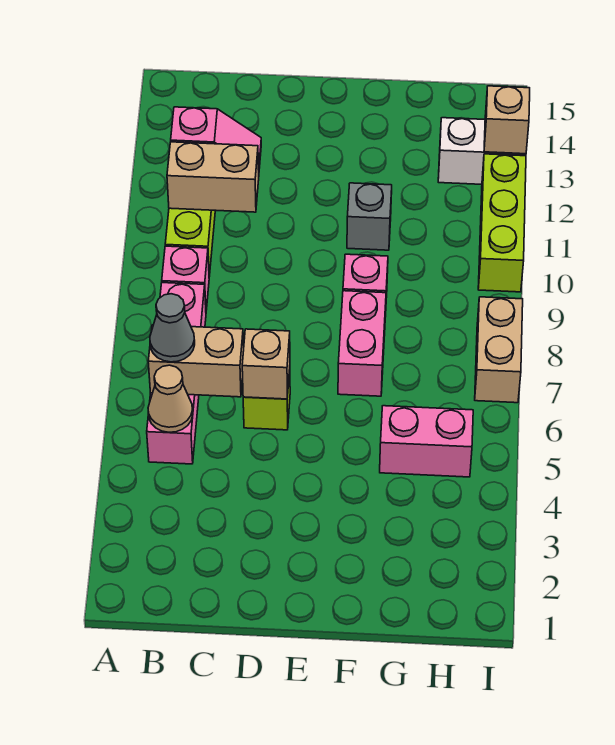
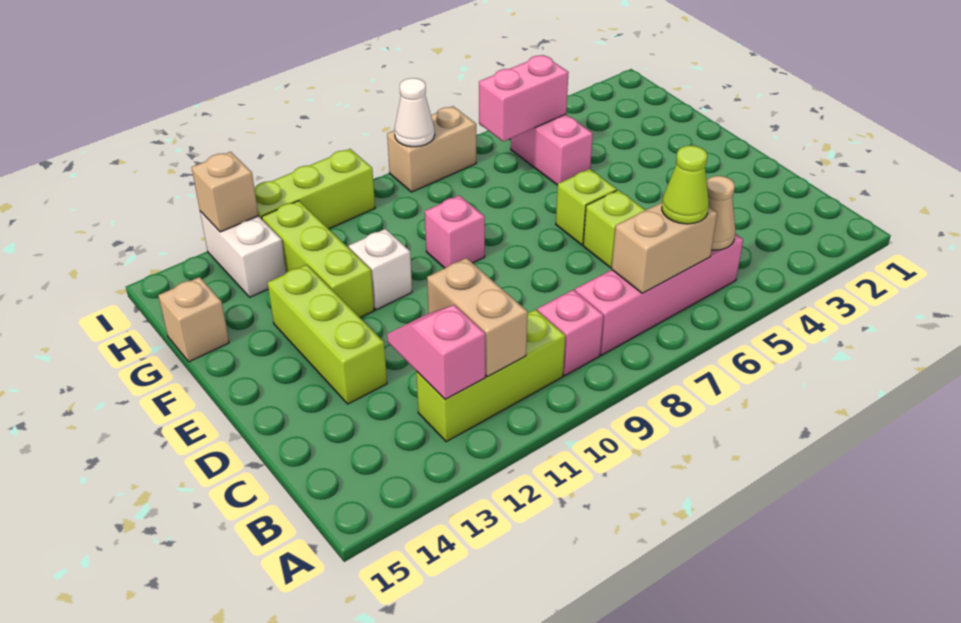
tan 1x2 brick [148,325,244,397] -> tan 1x2 brick turned to [612,202,717,293]
grey 1x1 cone [150,294,195,362] -> lime 1x1 cone [662,145,709,224]
tan 1x1 brick [242,329,290,399] -> tan 1x1 brick moved to [158,277,229,362]
none -> lime 1x3 brick [268,265,387,404]
none -> lime 1x1 brick [556,169,617,245]
pink 1x2 brick [338,291,386,396] -> pink 1x2 brick moved to [479,55,569,141]
grey 1x1 brick [347,183,392,250] -> white 1x1 brick [349,229,412,310]
none -> lime 1x3 brick [262,201,374,318]
none -> white 1x1 cone [394,78,435,147]

